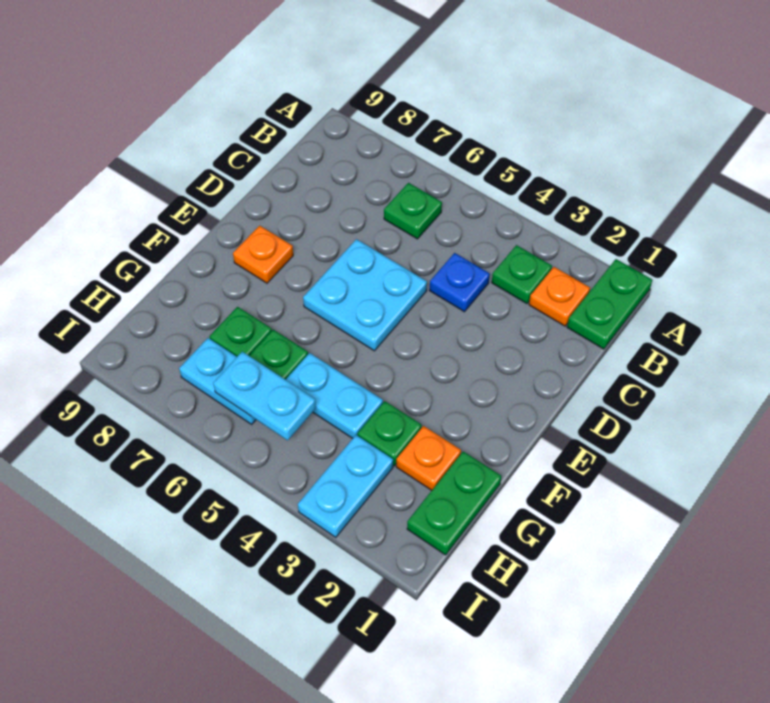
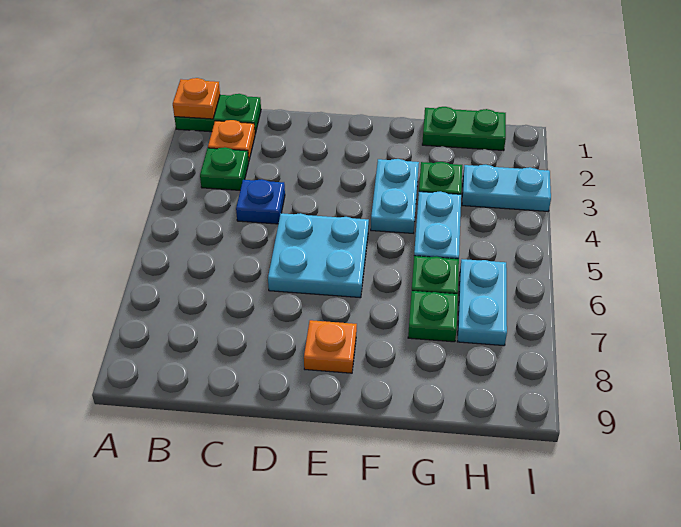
green 1x1 plate [384,183,442,239] -> none
orange 1x1 plate [396,426,461,490] -> orange 1x1 plate moved to [173,78,220,119]
cyan 1x2 plate [213,352,316,440] -> cyan 1x2 plate moved to [371,159,419,233]

